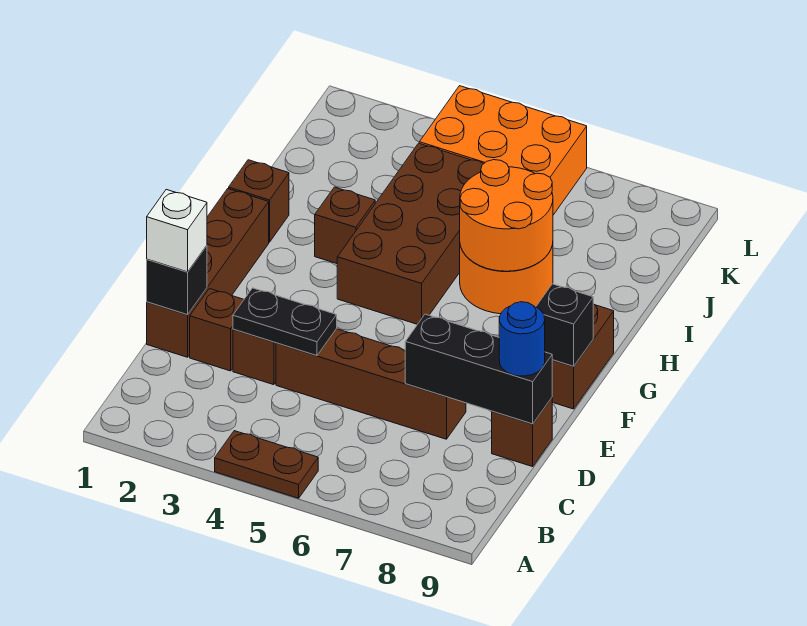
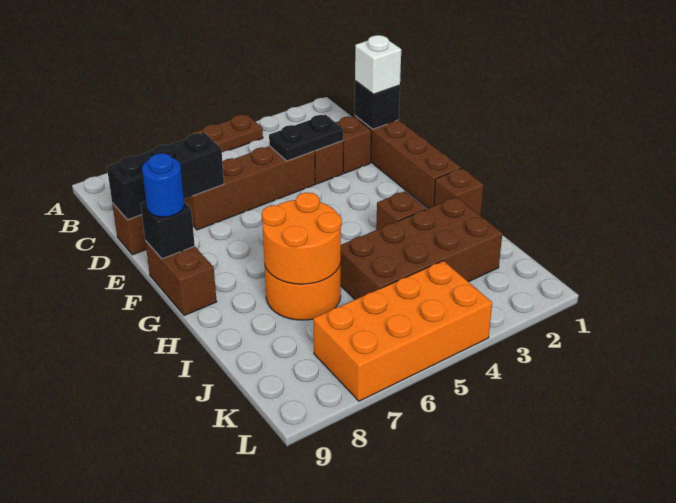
blue 1x1 round brick [499,302,545,376] -> blue 1x1 round brick moved to [142,153,184,217]
brown 2x4 brick [337,143,483,324] -> brown 2x4 brick turned to [341,197,502,300]
orange 2x3 brick [419,86,587,215] -> orange 2x4 brick [313,261,492,401]

